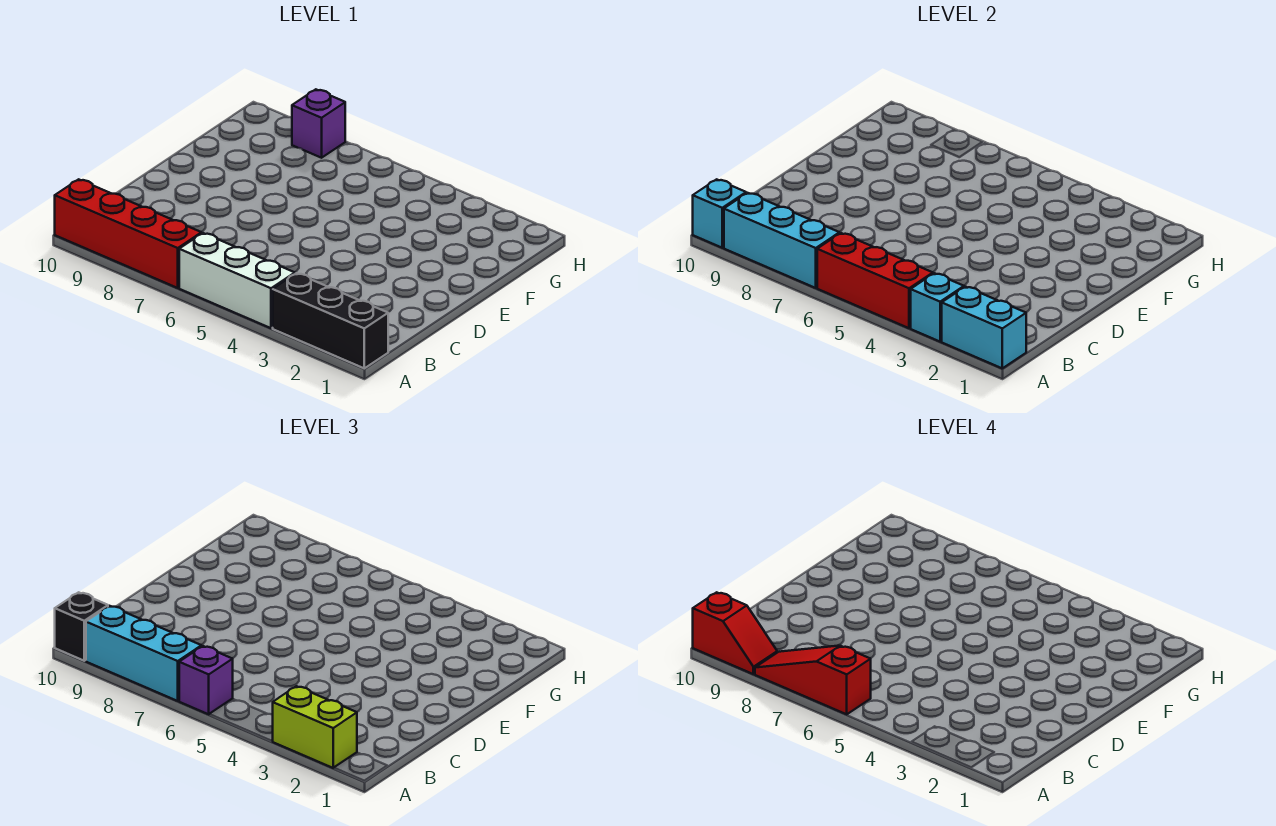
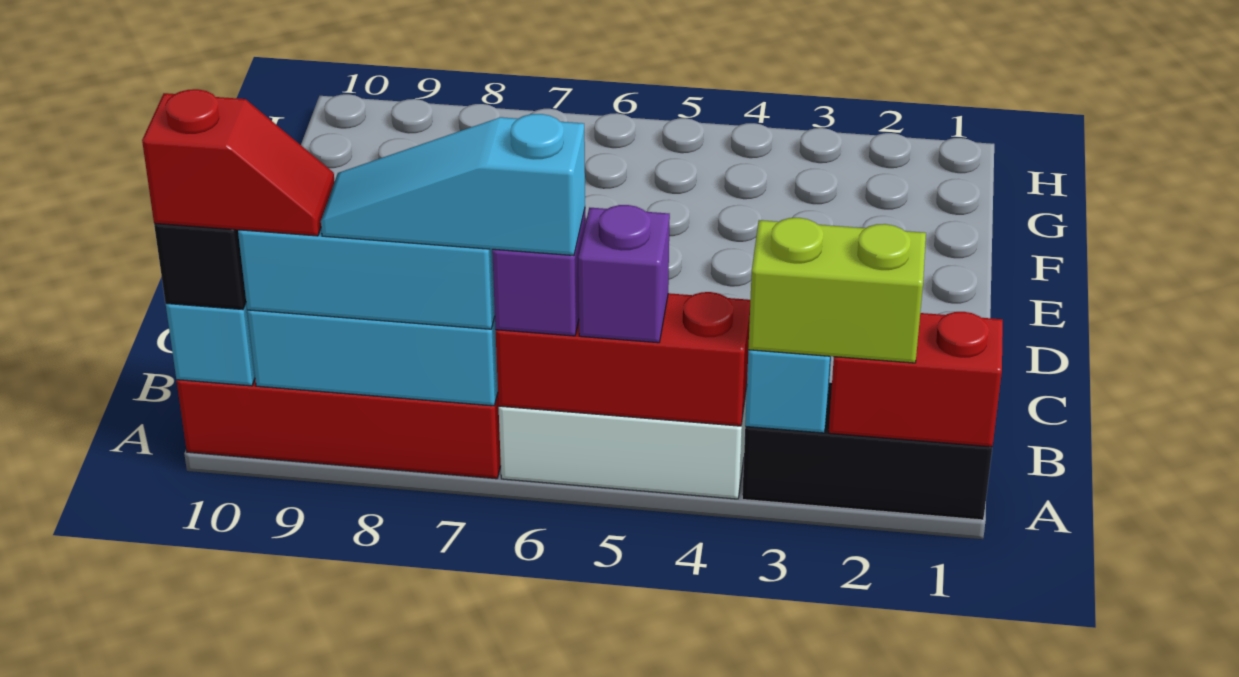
cyan 1x2 brick [942,287,1026,368] -> red 1x2 brick [829,312,1003,447]
red 1x3 slope [755,646,871,714] -> cyan 1x3 slope [321,114,585,255]
purple 1x1 brick [292,89,345,158] -> purple 1x1 brick moved to [578,205,670,343]

